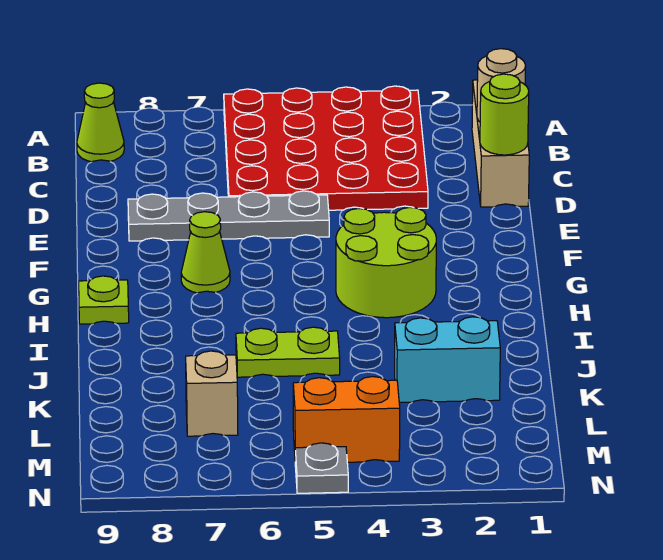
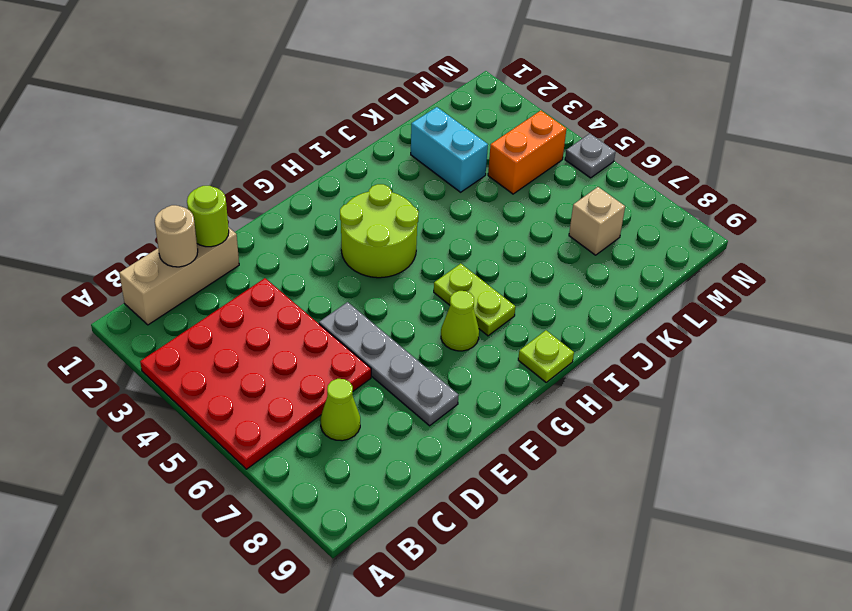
lime 1x1 cone [77,83,124,162] -> lime 1x1 cone moved to [321,379,360,441]
lime 1x2 plate [236,327,340,377] -> lime 1x2 plate moved to [434,264,515,336]
orange 1x2 brick [293,377,400,462] -> orange 1x2 brick turned to [488,111,566,194]

